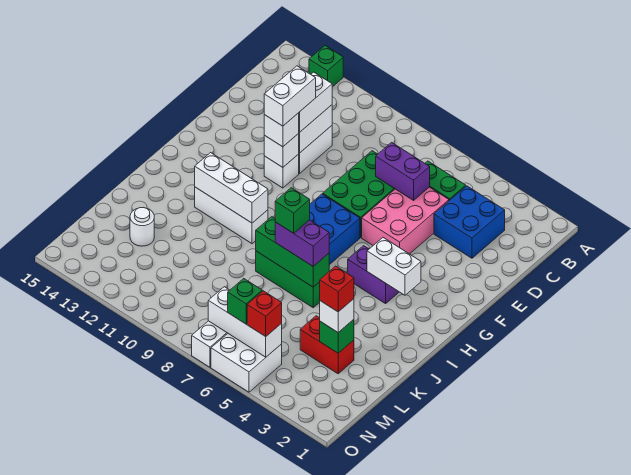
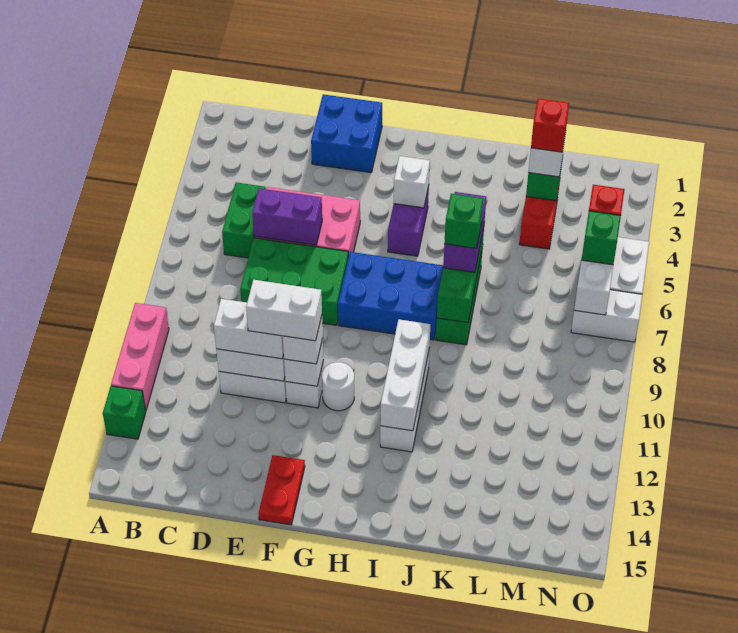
none -> pink 1x3 brick [111,303,169,410]
blue 2x2 brick [434,186,505,258] -> blue 2x2 brick moved to [311,94,382,173]
purple 1x2 brick [376,142,430,200] -> purple 1x2 brick turned to [252,188,322,245]
none -> red 1x2 plate [259,455,305,525]
white 1x2 brick [367,238,421,295] -> white 1x1 brick [394,156,430,208]
white 1x1 round brick [130,208,154,246] -> white 1x1 round brick moved to [322,362,354,411]

